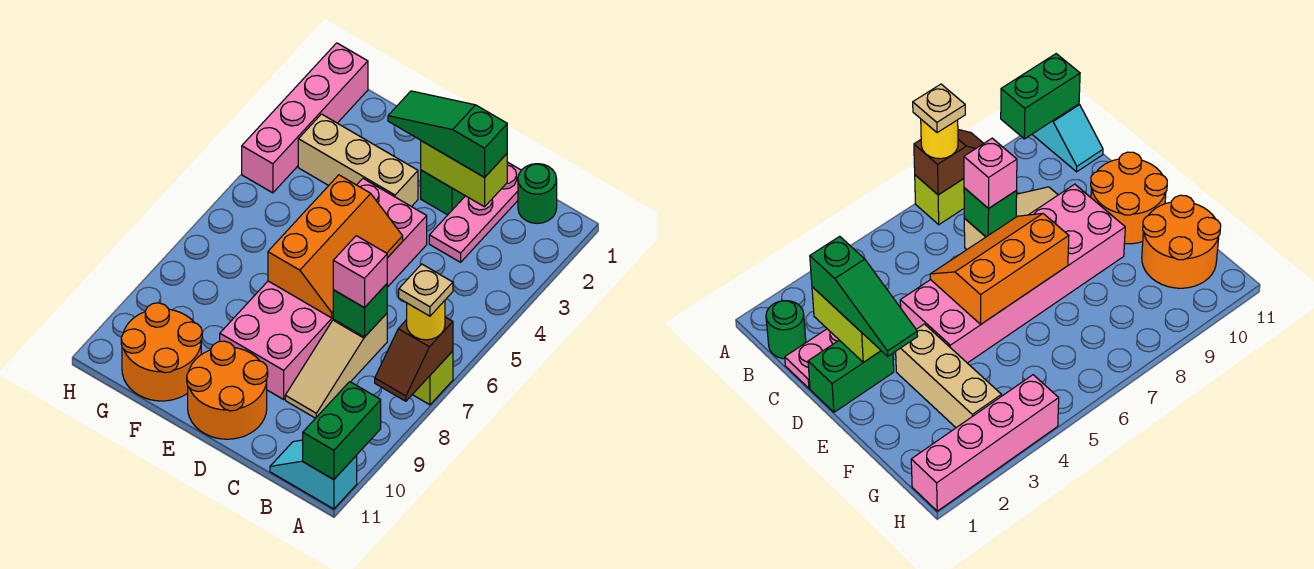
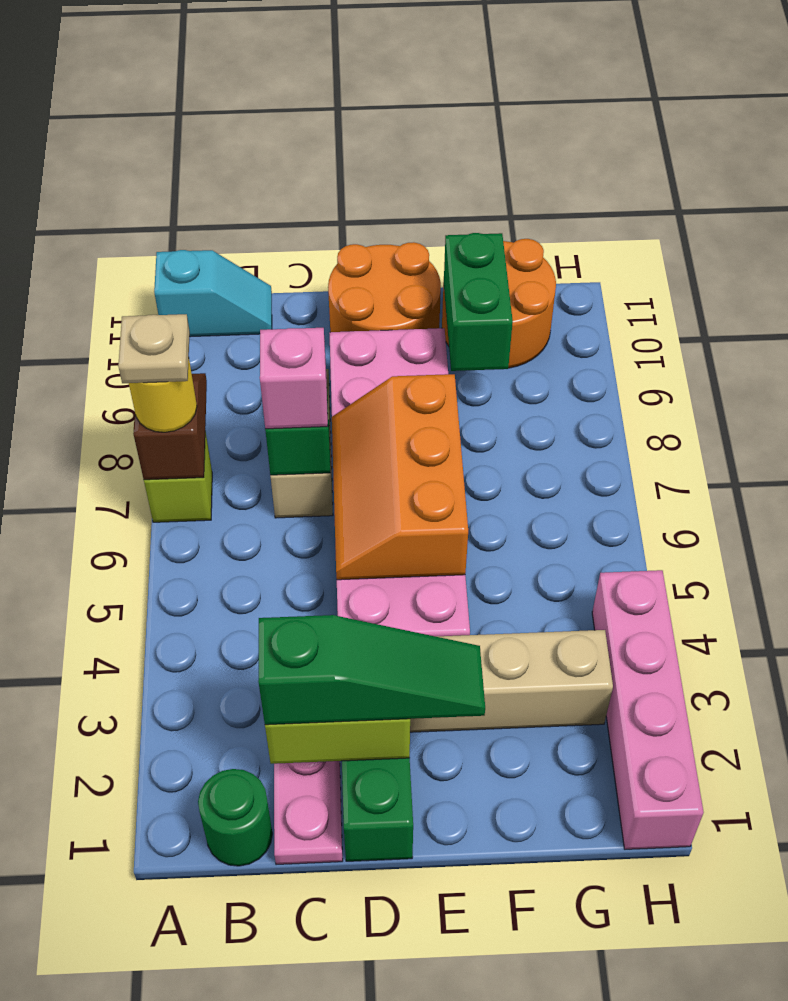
green 1x2 brick [303,382,381,480] -> green 1x2 brick moved to [444,233,513,371]

